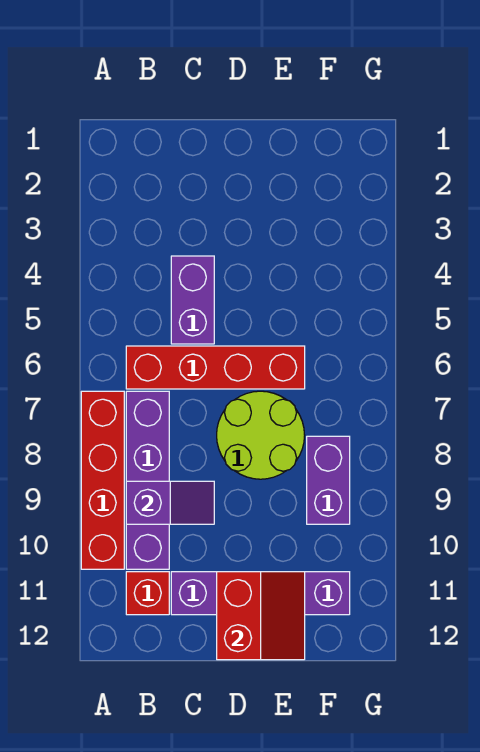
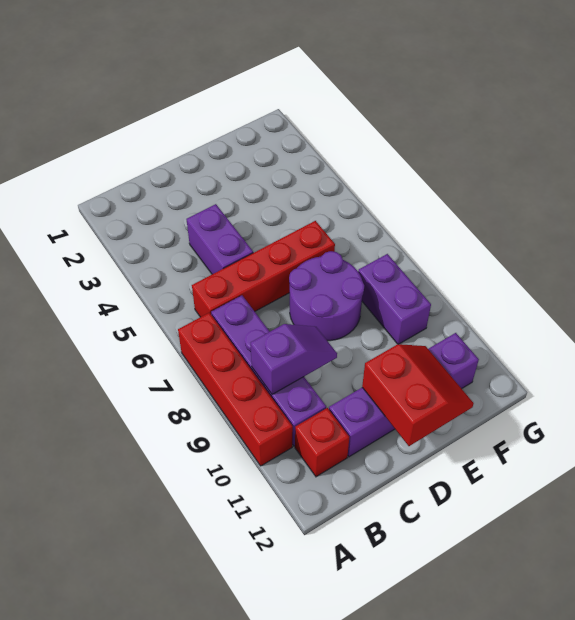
lime 2x2 round brick [217,391,305,479] -> purple 2x2 round brick [289,251,364,341]

